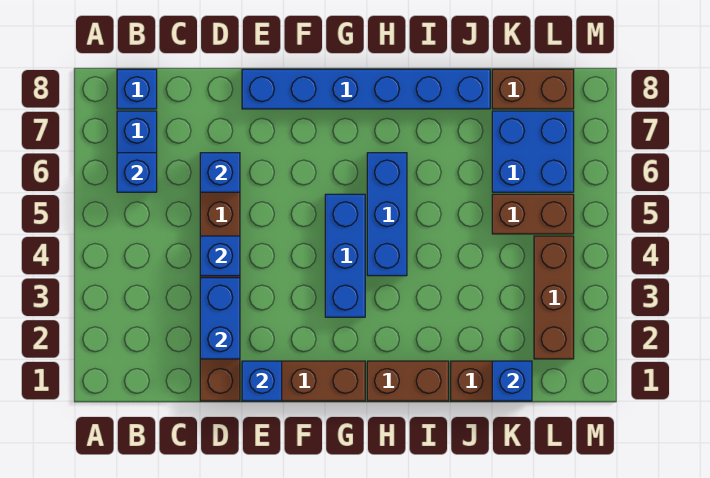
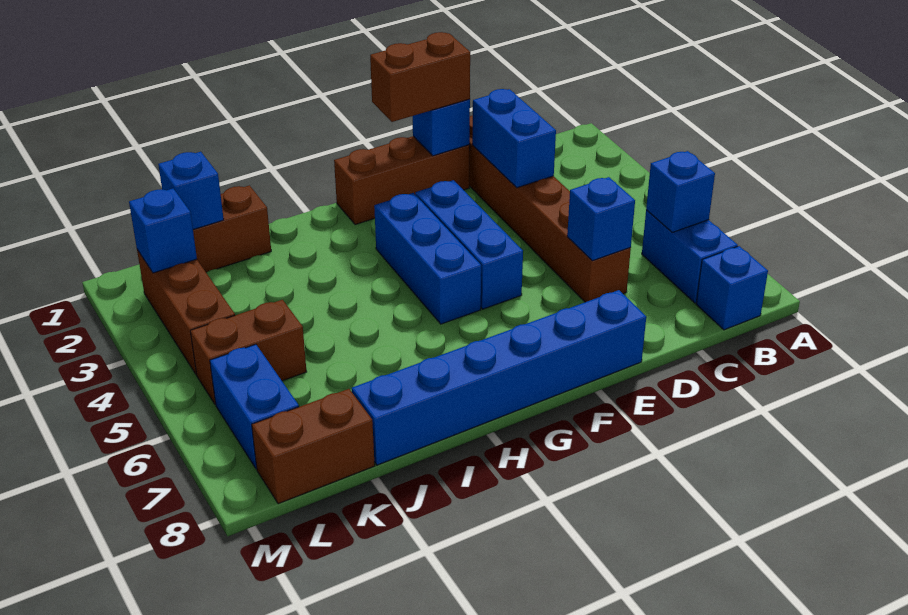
blue 1x1 brick [200,236,240,276] -> blue 1x1 brick moved to [129,189,197,273]
brown 1x2 brick [367,361,449,401] -> brown 1x2 brick moved to [370,32,470,122]
blue 1x3 brick [367,153,407,276] -> blue 1x3 brick moved to [415,180,523,309]
blue 2x2 brick [492,111,574,192] -> blue 1x2 brick [210,344,299,469]

